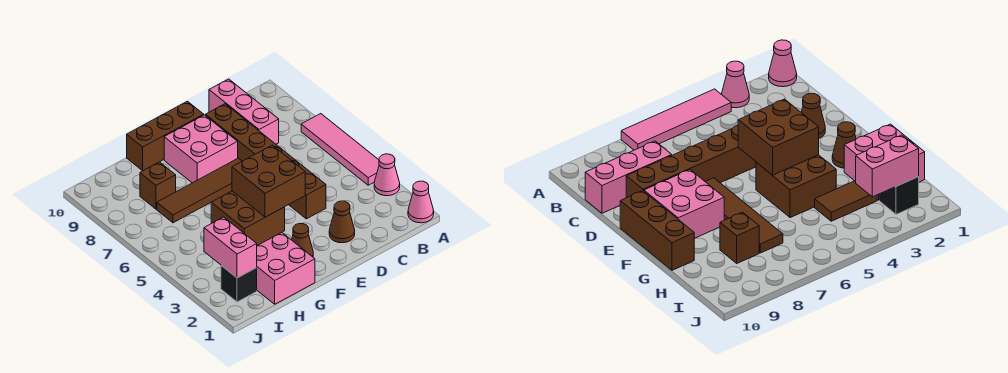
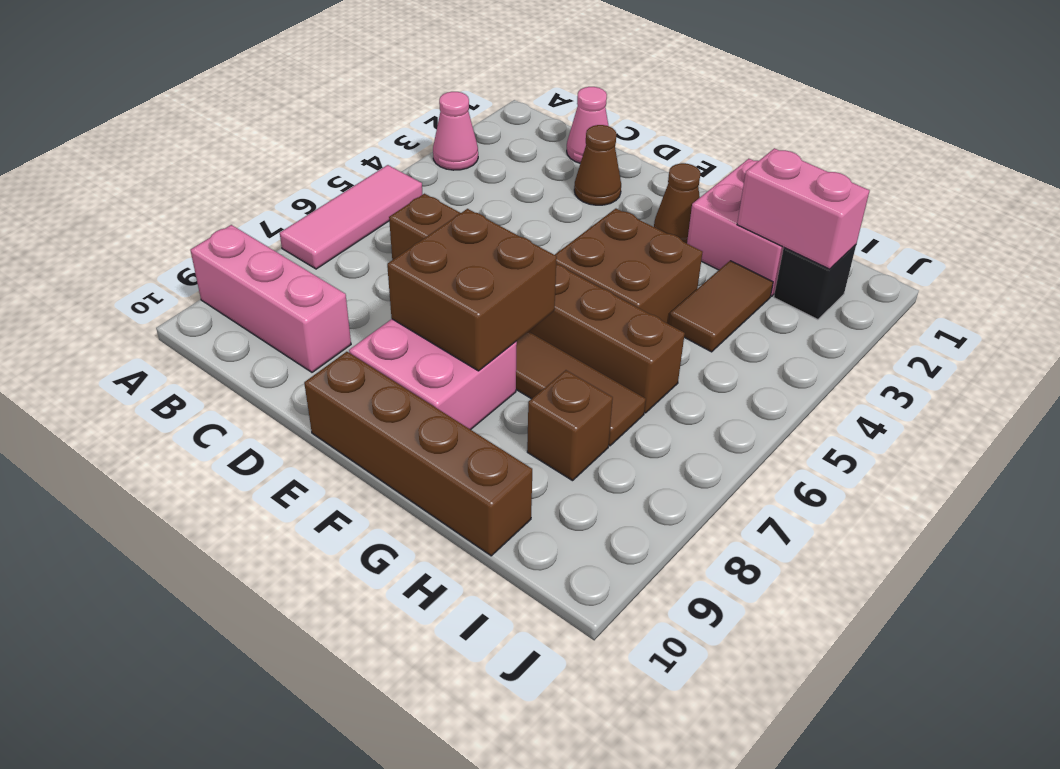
pink 1x1 cone [408,181,434,223] -> pink 1x1 cone moved to [567,87,609,163]
pink 1x4 tile [301,114,379,185] -> pink 1x3 tile [280,165,423,269]
pink 1x3 brick [209,79,279,144] -> pink 1x3 brick turned to [190,225,351,372]
brown 1x6 brick [205,104,326,219] -> brown 1x6 brick turned to [389,194,685,413]
brown 2x2 brick [232,145,305,217] -> brown 2x2 brick moved to [387,209,557,371]
brown 1x3 brick [127,101,204,171] -> brown 1x4 brick [304,352,532,556]
pink 1x2 brick [204,217,257,278] -> pink 1x2 brick turned to [737,148,870,269]

